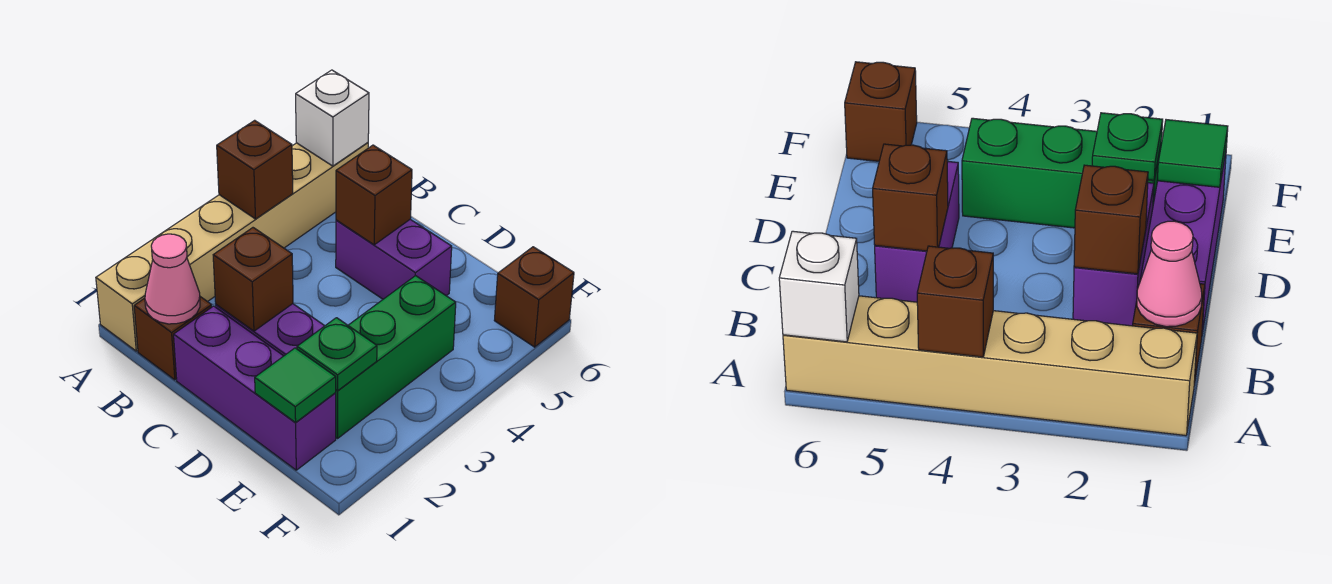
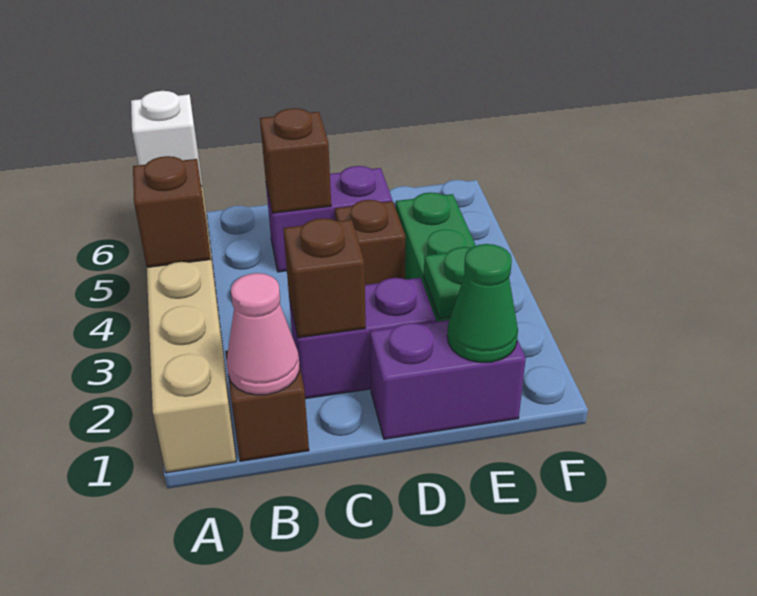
purple 1x3 brick [174,306,336,470] -> purple 1x2 brick [370,320,526,439]
green 1x1 tile [255,348,336,422] -> green 1x1 cone [447,244,518,363]
brown 1x1 brick [494,247,574,347] -> brown 1x1 brick moved to [335,200,405,285]

